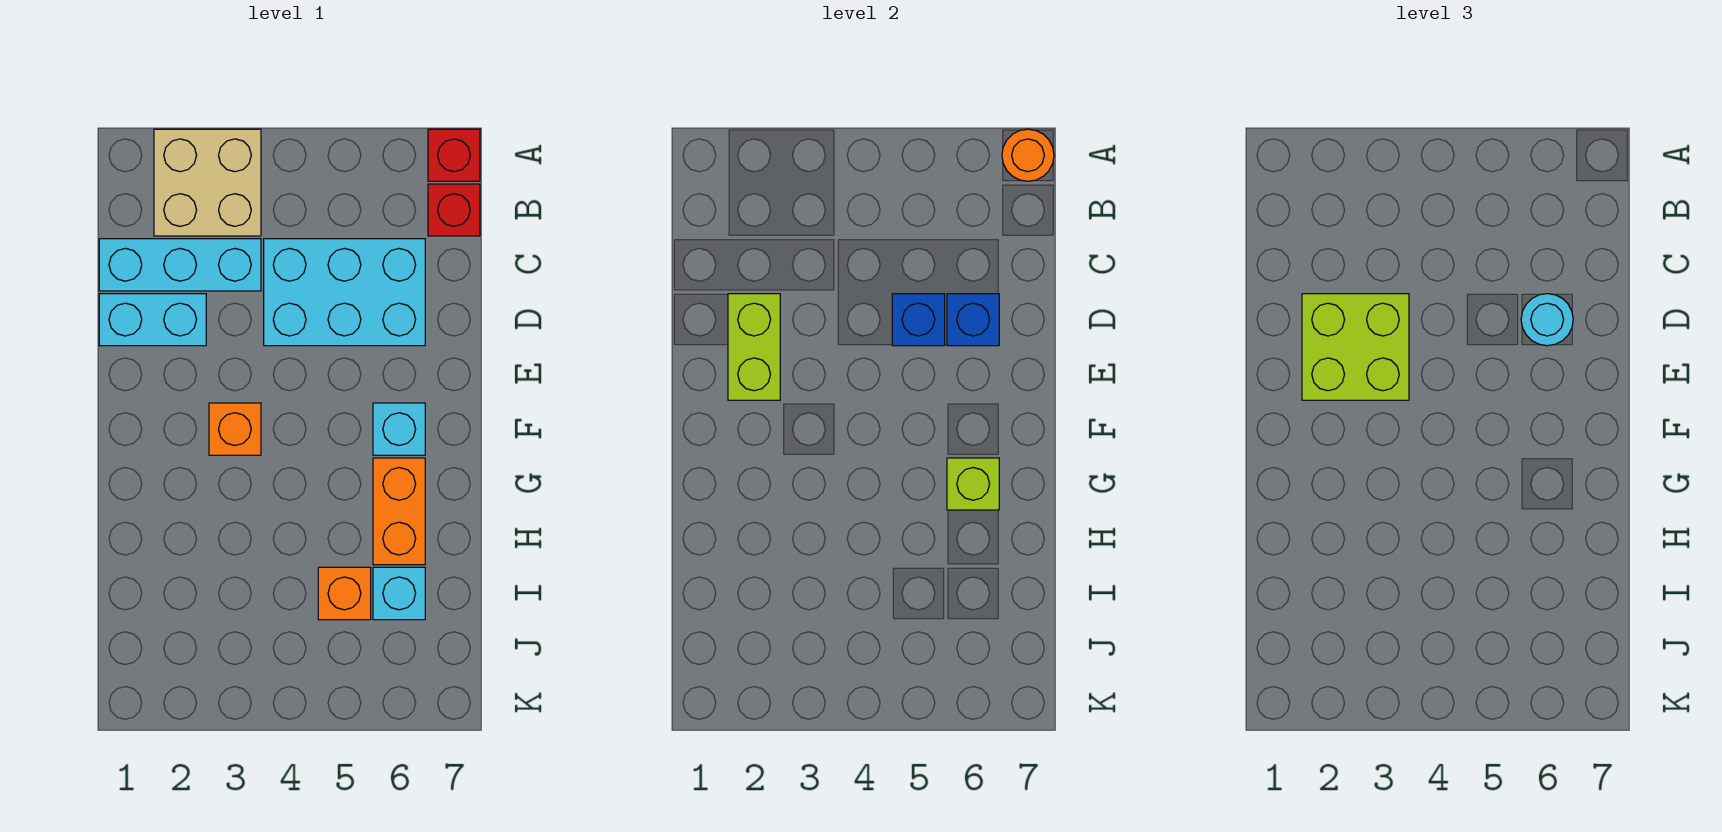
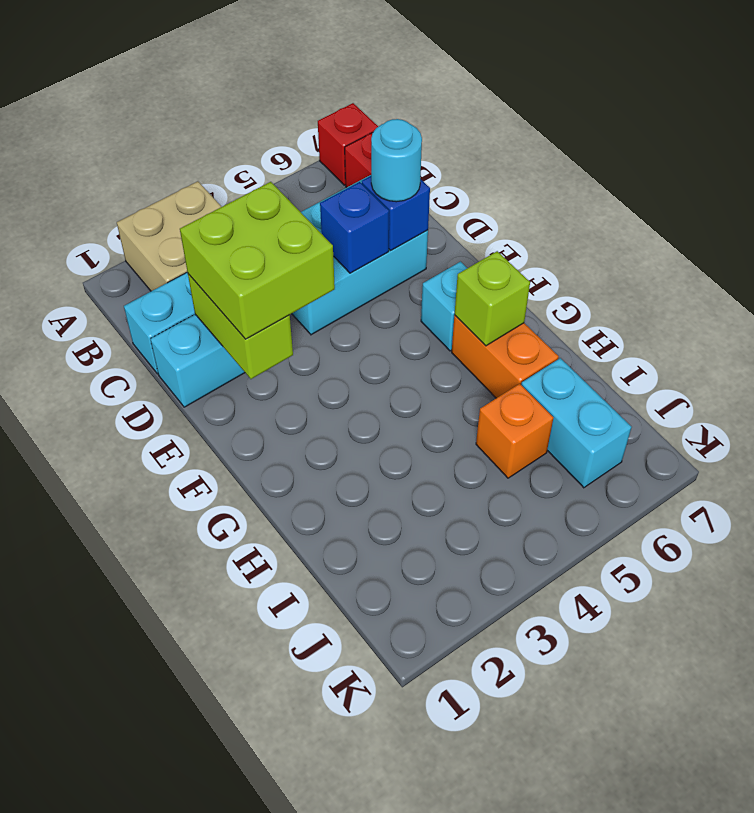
orange 1x1 round brick [1002,129,1054,181] -> none
orange 1x1 brick [209,403,261,455] -> none
cyan 1x1 brick [373,567,425,620] -> cyan 1x2 brick [521,358,632,488]

